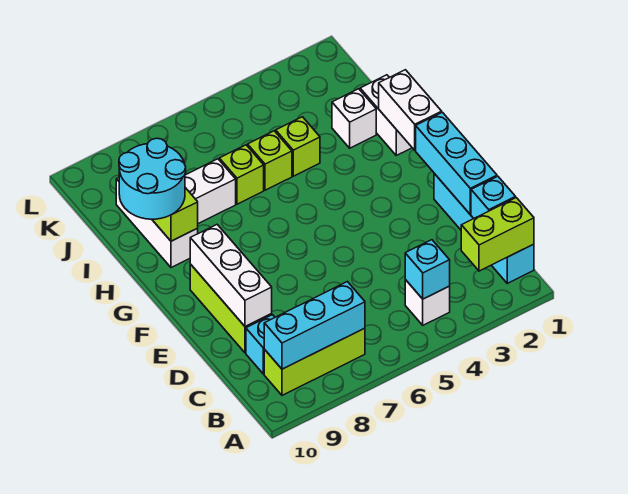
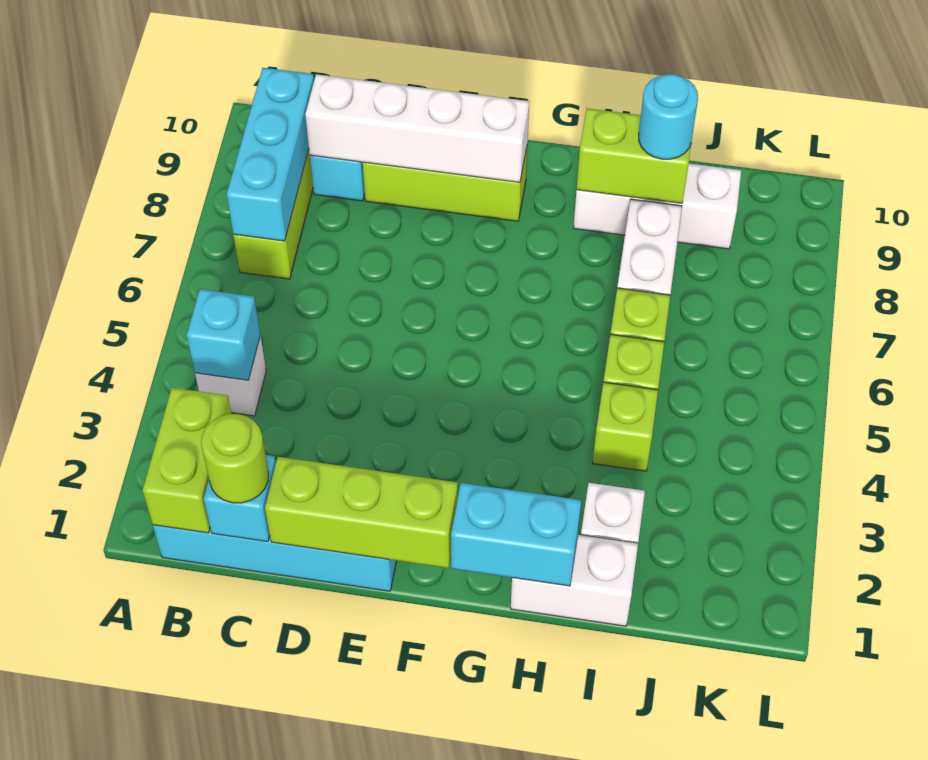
none -> lime 1x1 round brick [201,414,269,503]
cyan 1x3 brick [416,112,497,214] -> lime 1x3 brick [265,457,458,568]
white 1x3 brick [190,225,272,326] -> white 1x4 brick [305,74,529,182]
white 1x2 brick [379,70,442,150] -> cyan 1x2 brick [451,483,581,586]
cyan 2x2 round brick [119,138,186,219] -> cyan 1x1 round brick [639,74,698,159]

